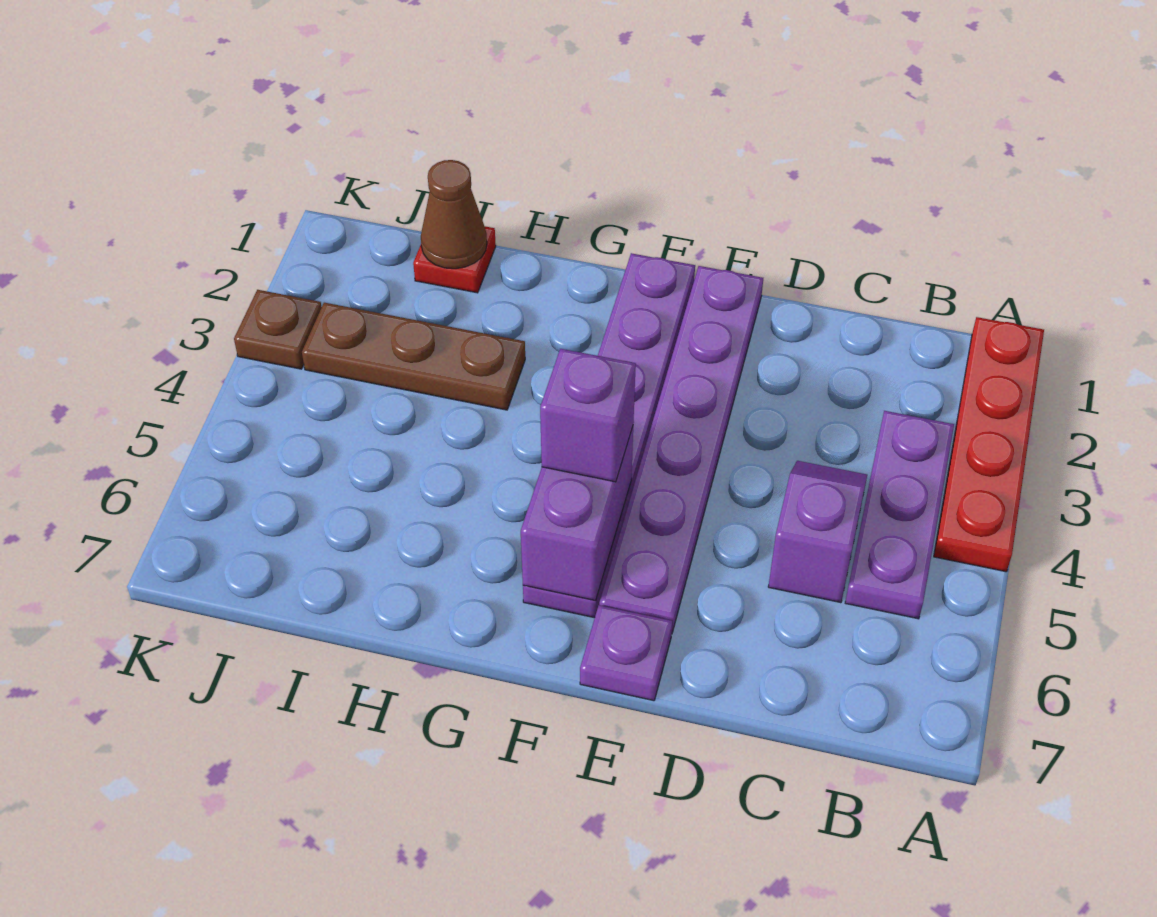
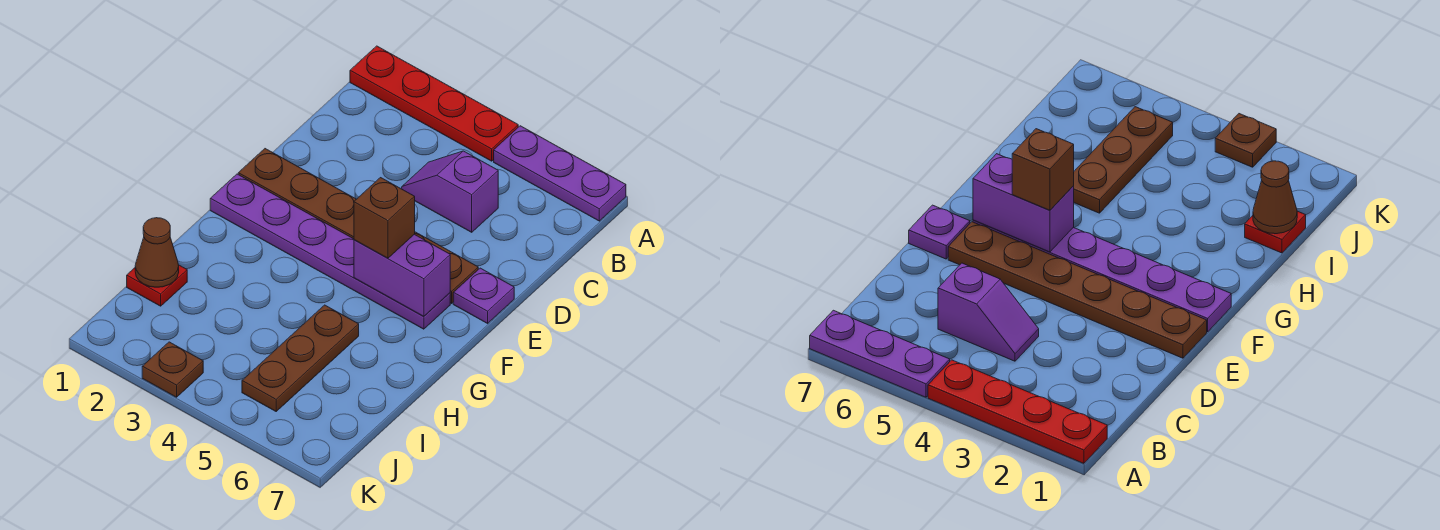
purple 1x3 plate [845,411,954,619] -> purple 1x3 plate moved to [494,126,626,221]
purple 1x6 plate [599,266,763,632] -> brown 1x6 plate [238,149,478,303]
purple 1x1 brick [540,349,636,482] -> brown 1x1 brick [354,178,415,258]
brown 1x3 plate [302,303,525,410] -> brown 1x3 plate moved to [242,305,359,411]

